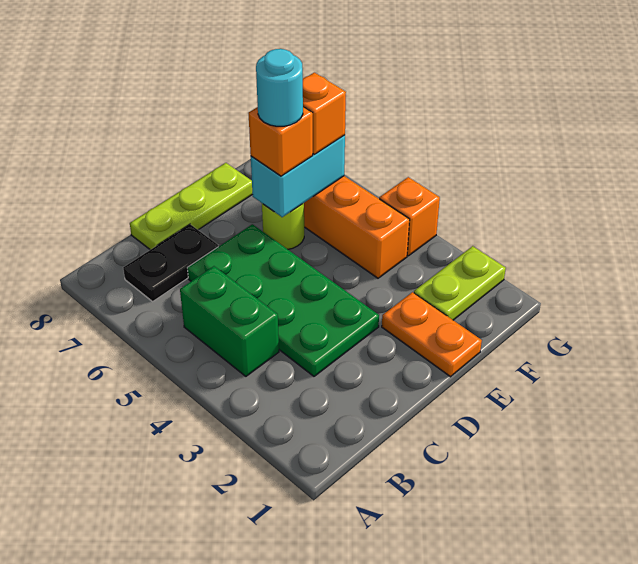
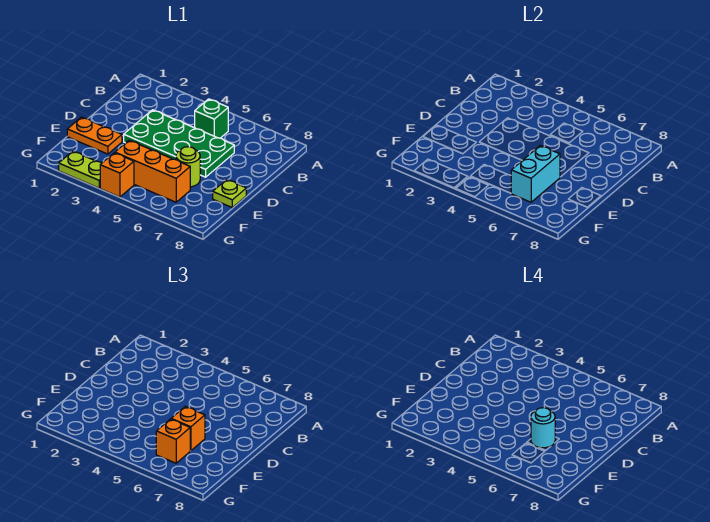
green 1x2 brick [180,266,279,376] -> green 1x1 brick [195,99,228,138]
black 1x2 plate [123,224,218,301] -> none
lime 1x3 plate [130,163,252,250] -> lime 1x1 plate [213,180,246,207]
lime 1x2 plate [414,246,506,320] -> lime 1x2 plate turned to [59,151,102,188]

